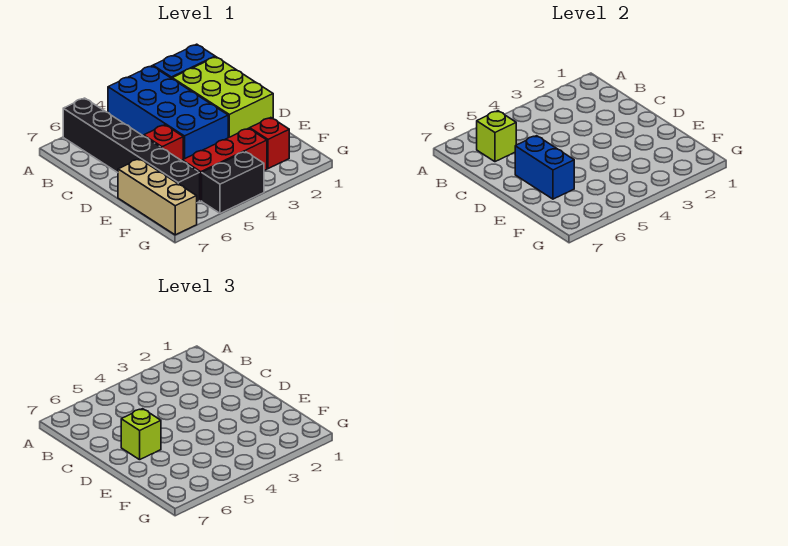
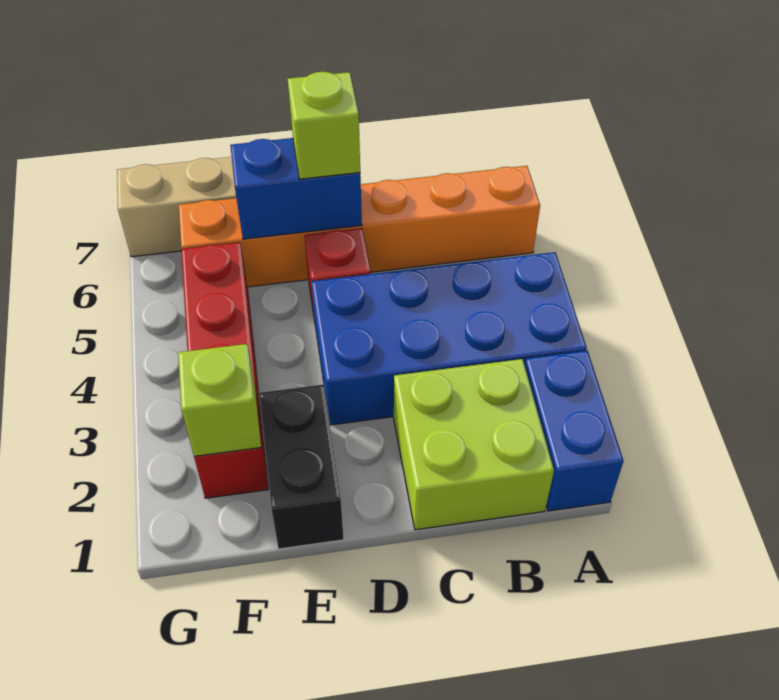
black 1x6 brick [63,98,200,203] -> orange 1x6 brick [179,166,540,287]
lime 2x3 brick [172,57,273,138] -> lime 2x2 brick [394,359,554,530]
lime 1x1 brick [477,111,516,162] -> lime 1x1 brick moved to [178,344,261,456]
black 1x2 brick [202,152,264,213] -> black 1x2 brick moved to [259,385,344,549]

